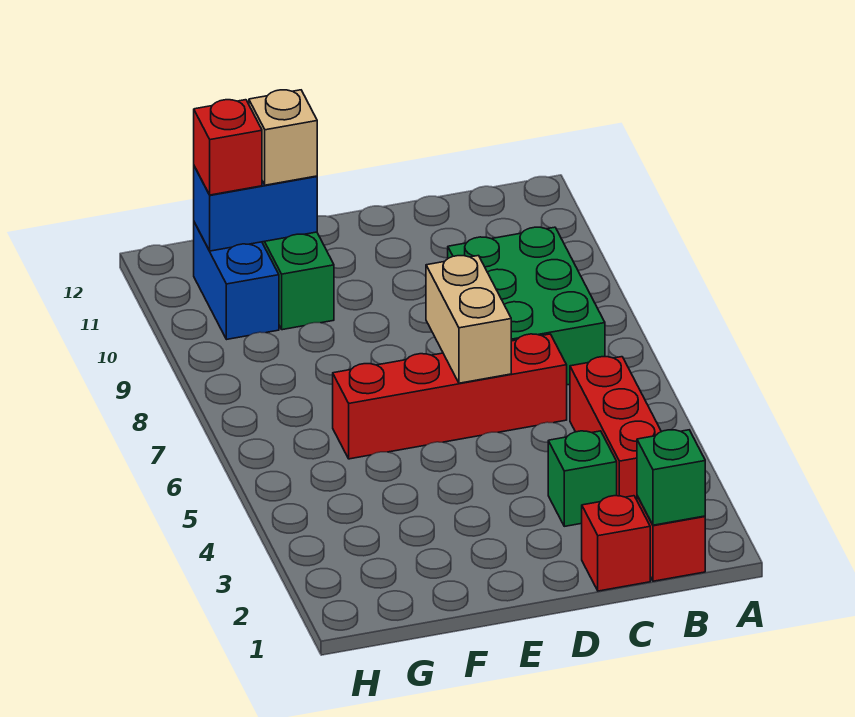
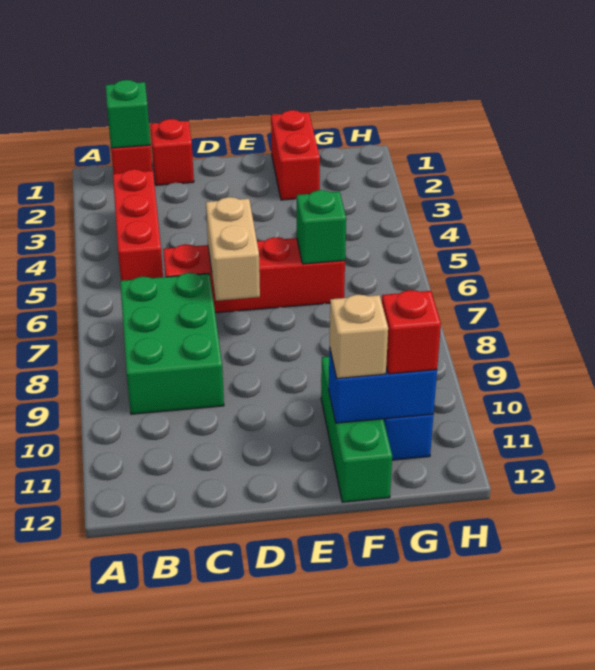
green 1x1 brick [548,431,617,526] -> green 1x1 brick moved to [297,190,346,264]
none -> red 1x2 brick [271,110,320,200]

